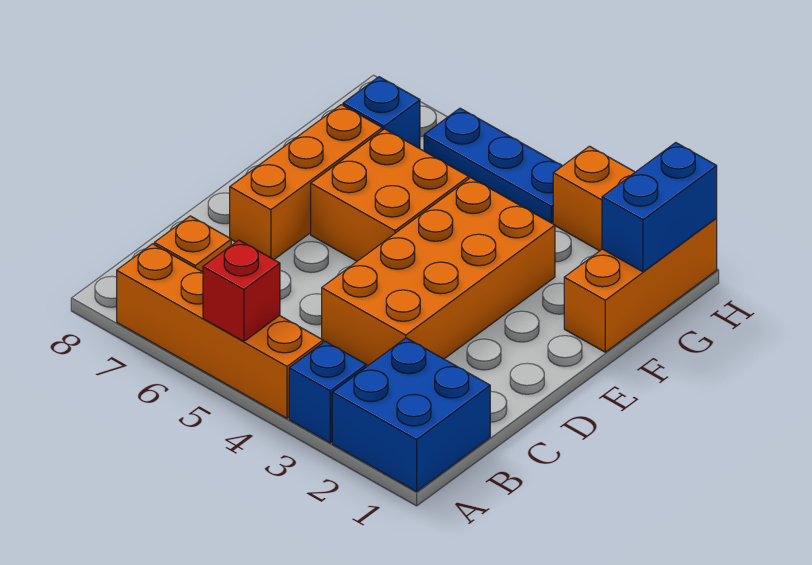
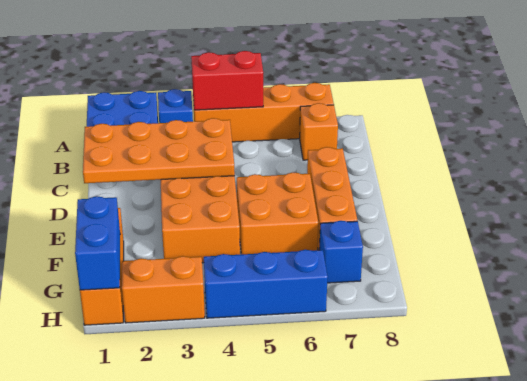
red 1x1 brick [203,240,280,341] -> red 1x2 brick [191,51,263,110]
none -> orange 2x4 plate [83,118,235,183]
blue 1x3 plate [424,108,562,223] -> blue 1x3 brick [204,250,328,318]

